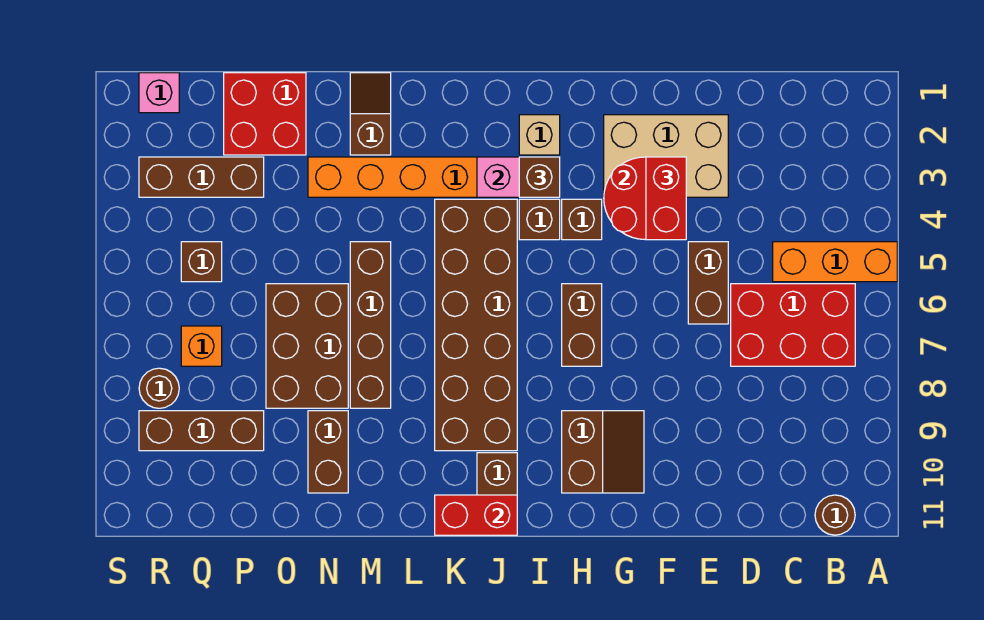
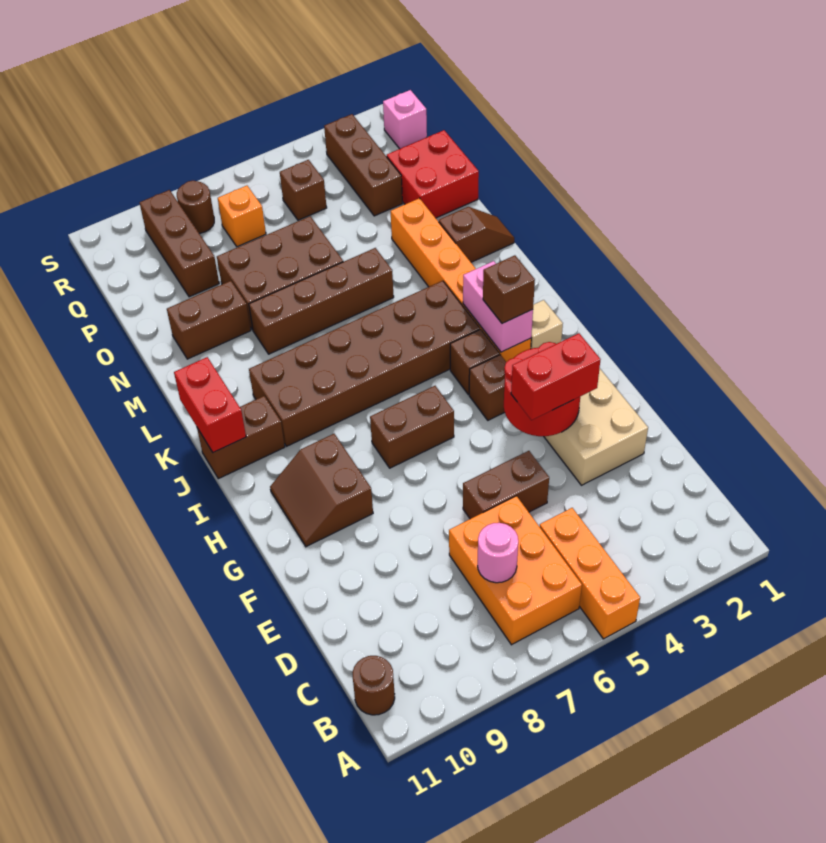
red 2x3 brick [731,284,855,366] -> orange 2x3 brick [449,496,582,645]
none -> pink 1x1 round brick [478,523,518,583]
brown 2x2 slope [562,411,644,493] -> brown 2x2 slope turned to [270,434,373,547]

